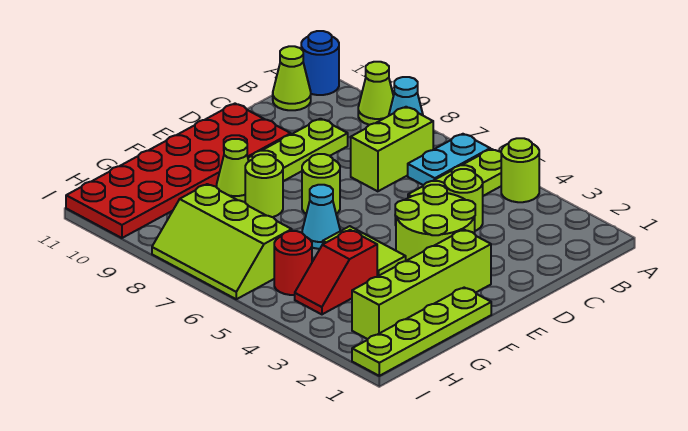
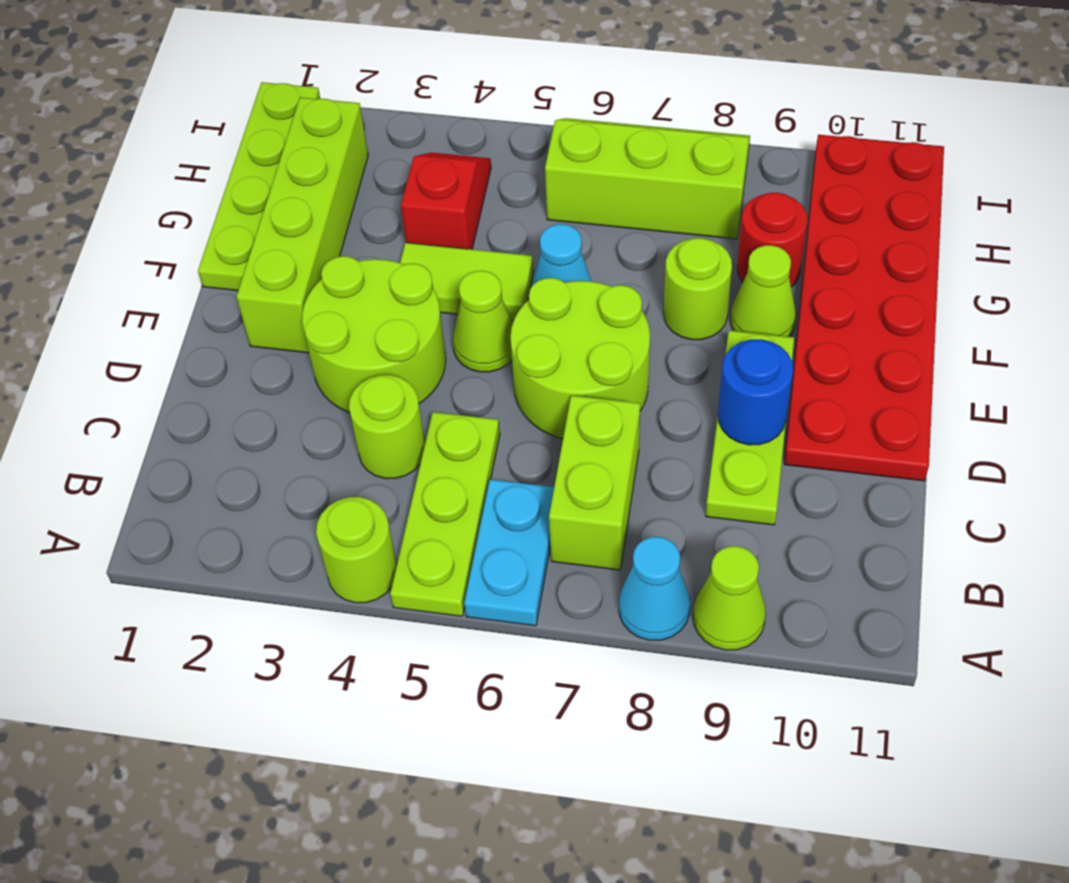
blue 1x1 round brick [301,31,339,95] -> blue 1x1 round brick moved to [718,339,793,445]
lime 1x1 cone [273,46,311,110] -> lime 1x1 cone moved to [453,271,513,372]
lime 1x1 round brick [302,154,340,214] -> lime 2x2 round brick [510,278,650,439]
red 1x1 round brick [274,231,312,295] -> red 1x1 round brick moved to [737,193,808,287]

